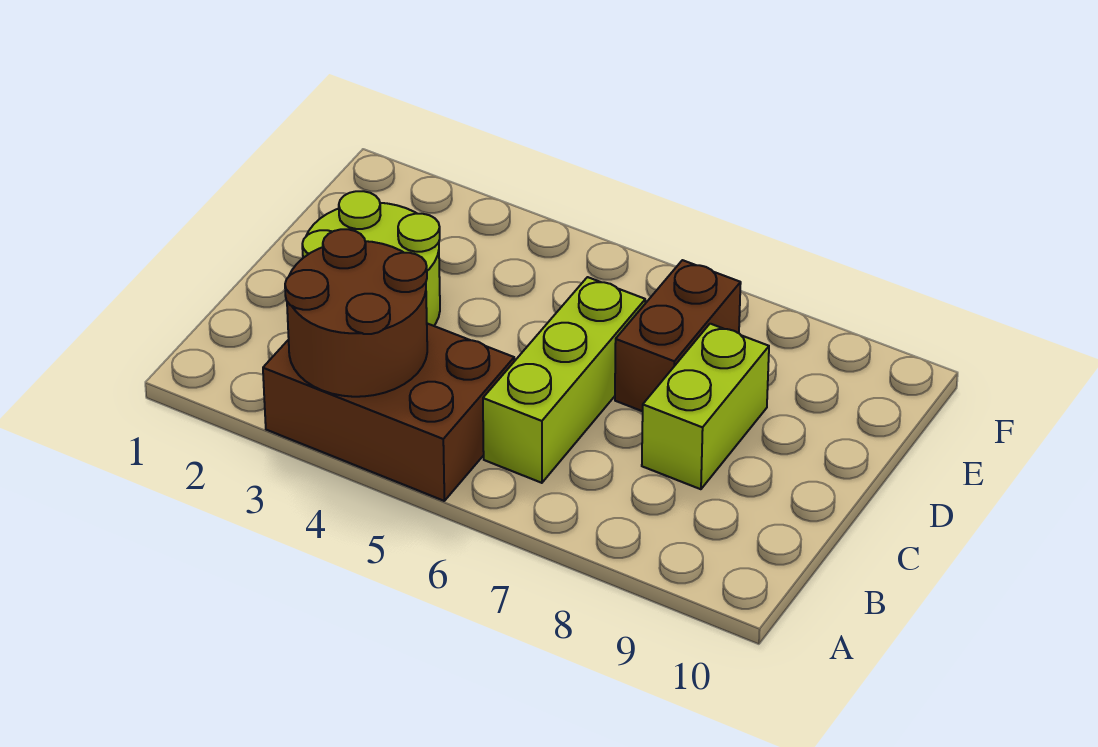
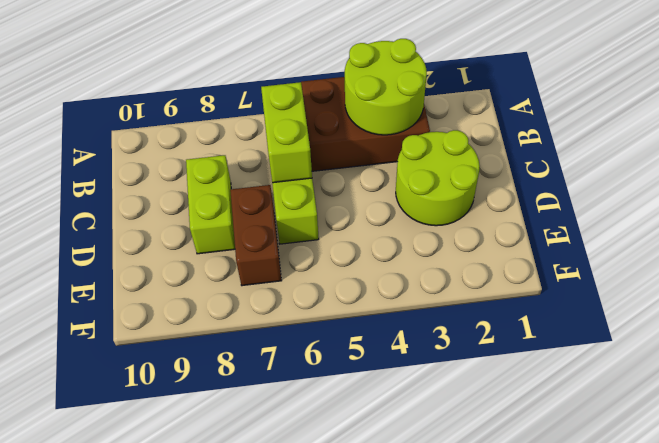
brown 2x2 round brick [285,229,427,397] -> lime 2x2 round brick [345,39,427,135]
none -> lime 1x2 brick [261,82,312,183]

